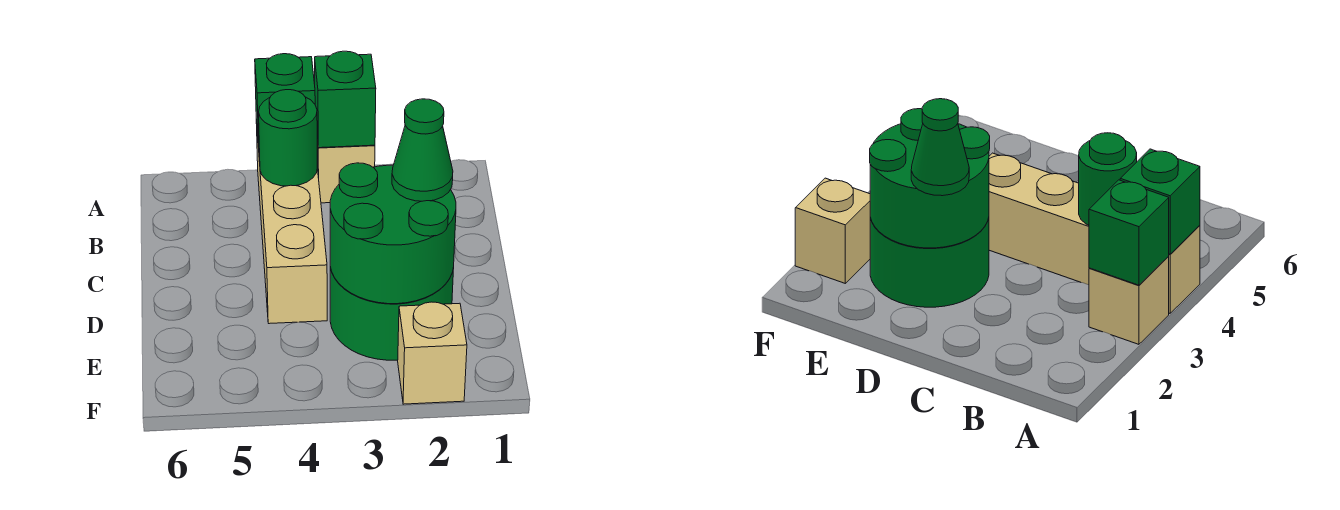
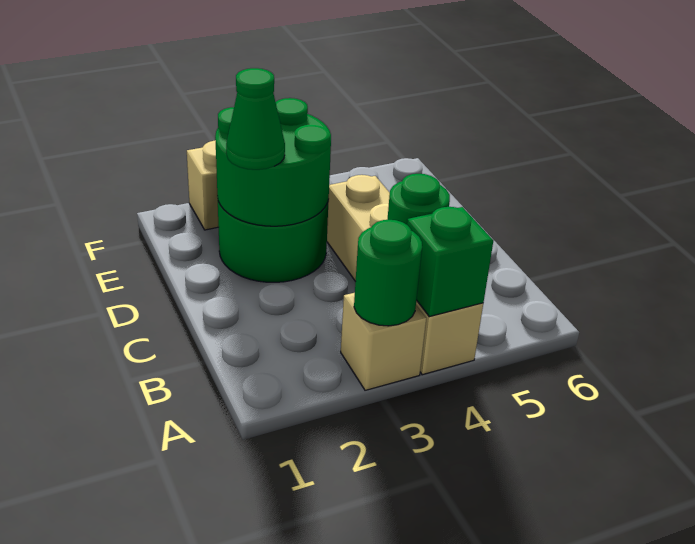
green 1x1 brick [315,51,376,148] -> green 1x1 round brick [354,220,422,326]

